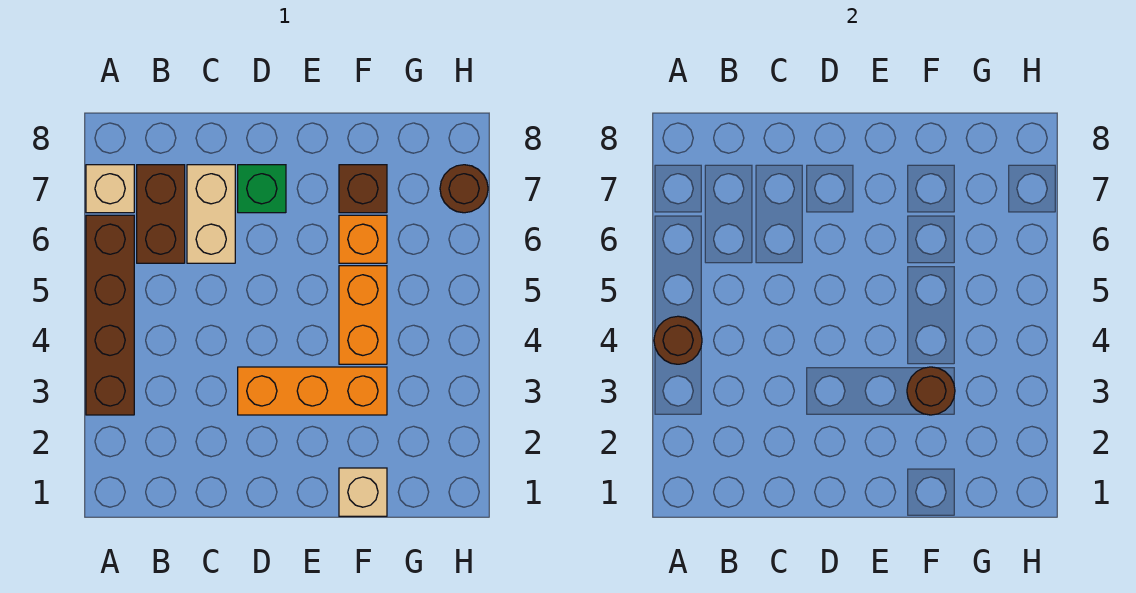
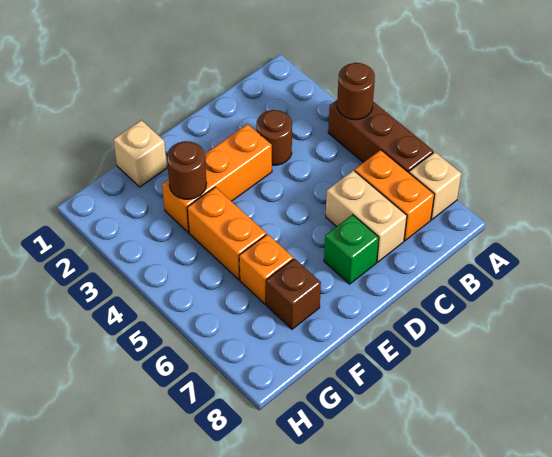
brown 1x4 brick [86,215,134,415] -> brown 1x3 brick [328,100,434,173]
brown 1x2 brick [137,165,185,263] -> orange 1x2 brick [355,150,434,241]
brown 1x1 round brick [440,165,488,213] -> brown 1x1 round brick moved to [256,110,292,165]

